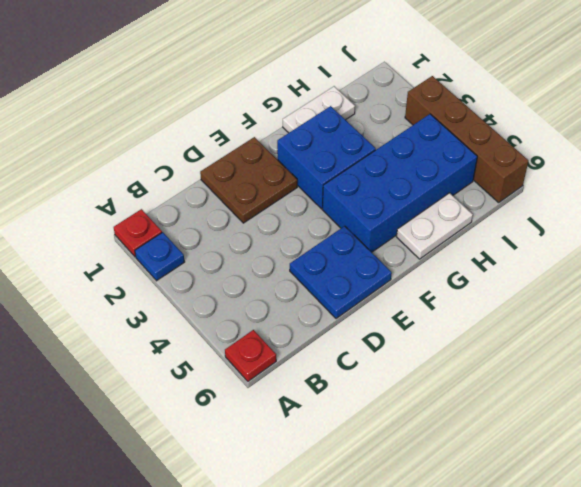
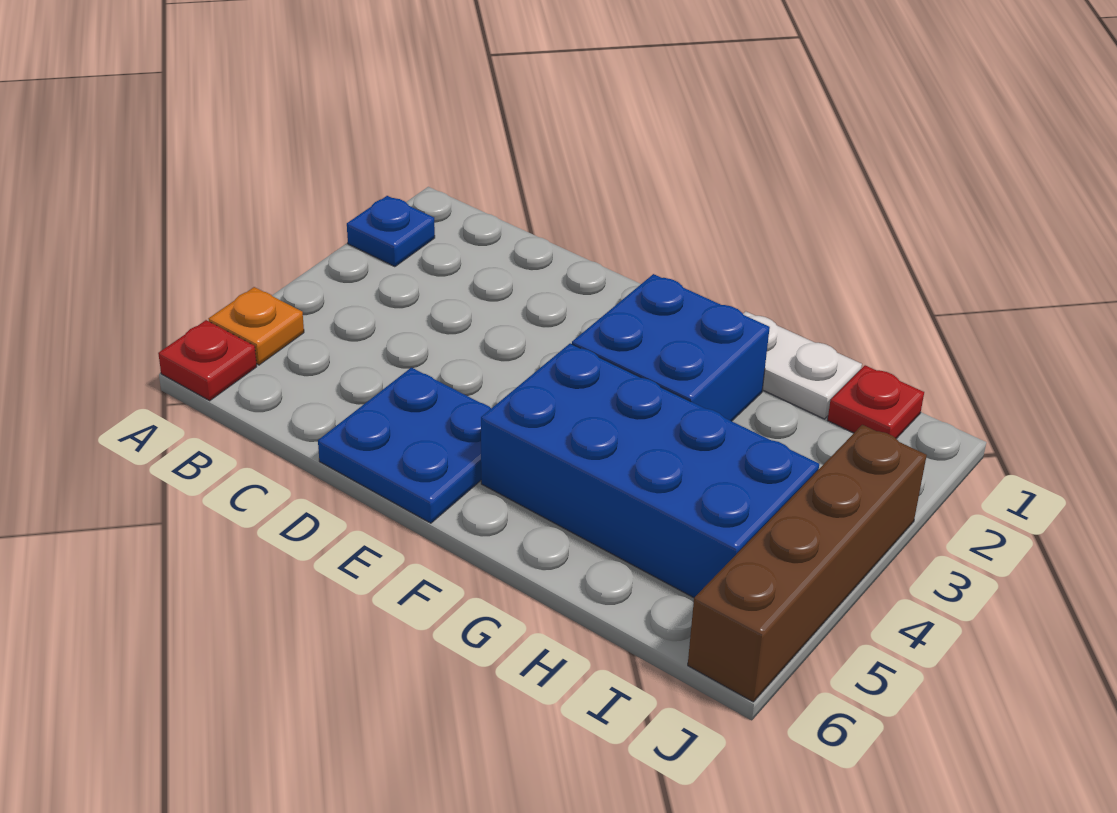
red 1x1 plate [114,209,162,257] -> red 1x1 plate moved to [827,365,924,439]
none -> orange 1x1 plate [209,287,304,365]
brown 2x2 plate [200,137,297,223] -> none
white 1x2 plate [397,193,473,259] -> none

